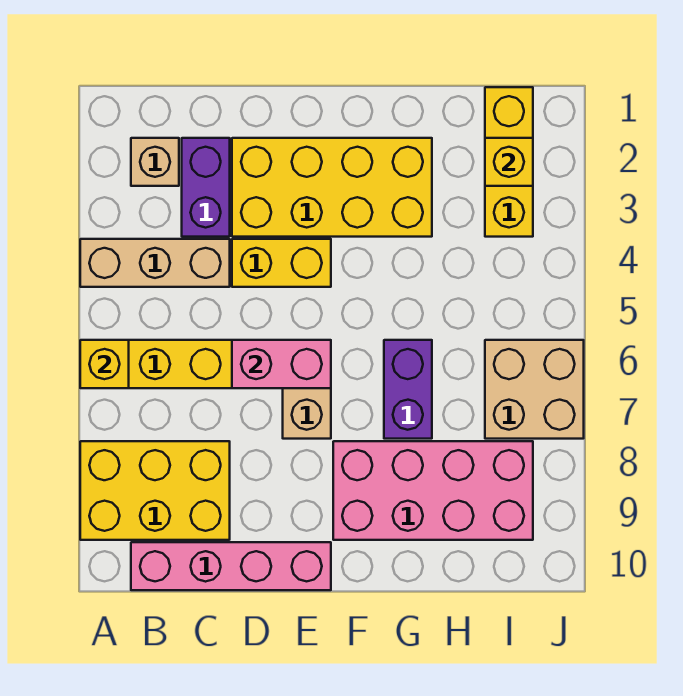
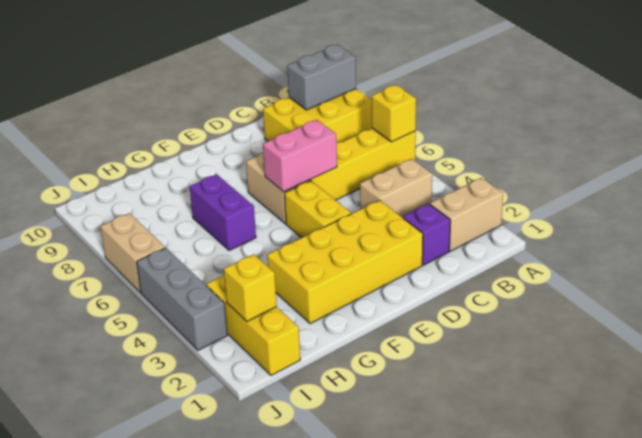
tan 1x3 brick [80,239,230,287] -> tan 1x2 brick [360,159,432,218]
none -> grey 1x2 brick [287,45,356,110]
tan 1x1 brick [131,138,179,186] -> tan 1x2 brick [430,178,503,251]
pink 1x4 brick [131,542,331,590] -> none
purple 1x2 brick [182,138,230,237] -> purple 1x1 brick [403,204,450,265]
yellow 1x2 brick [232,239,331,287] -> yellow 1x2 brick turned to [285,181,351,238]
pink 2x4 brick [333,441,533,540] -> none
tan 2x2 brick [485,340,584,439] -> tan 1x2 brick [101,213,165,293]
none -> grey 1x3 brick [137,248,227,350]

